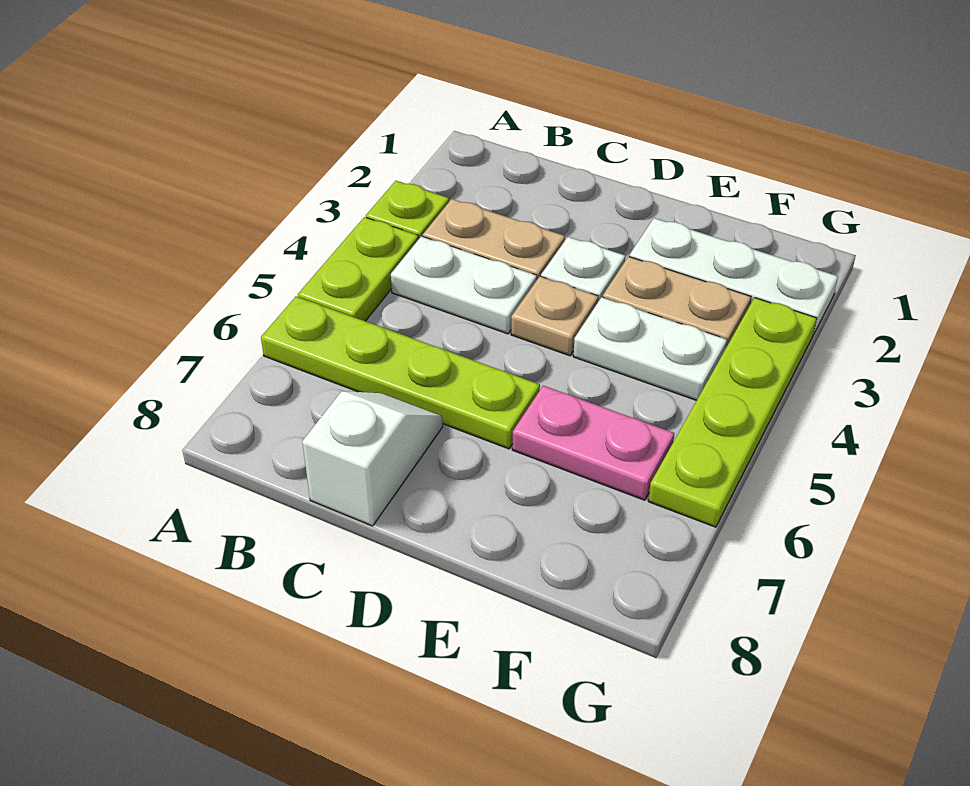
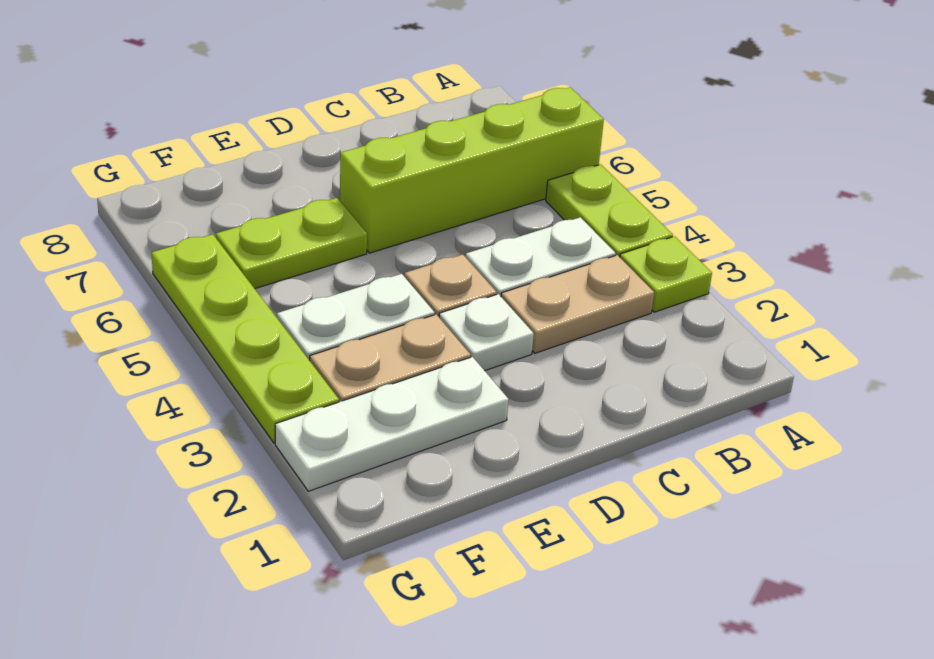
lime 1x4 plate [261,296,540,449] -> lime 1x4 brick [340,87,604,253]
white 1x2 slope [302,391,443,526] -> none
pink 1x2 plate [512,386,674,500] -> lime 1x2 plate [216,198,367,289]

